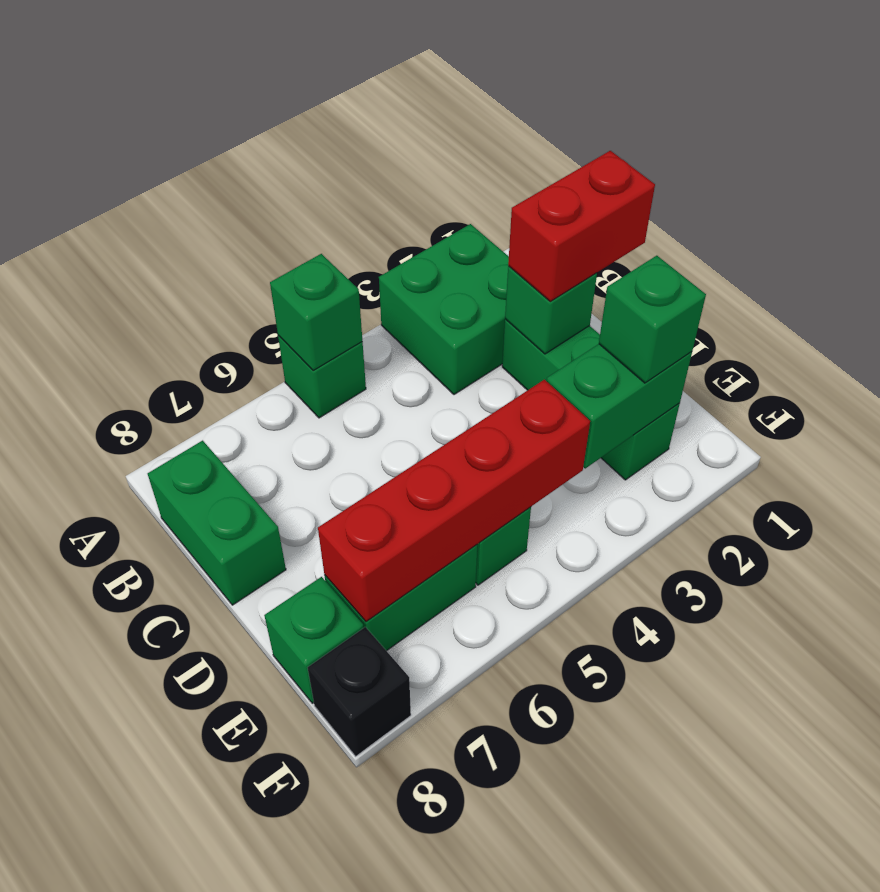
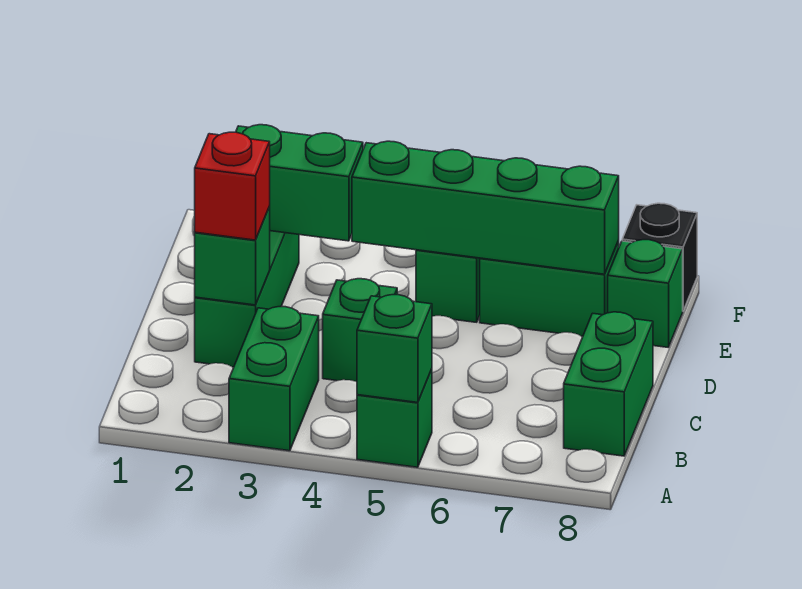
green 2x2 brick [379,224,509,394] -> green 1x2 brick [229,307,319,451]
red 1x2 brick [508,151,655,301] -> red 1x1 brick [195,132,270,240]
green 1x1 brick [599,256,706,383] -> green 1x1 brick moved to [323,279,397,382]
red 1x4 brick [318,380,590,622] -> green 1x4 brick [352,141,619,274]

